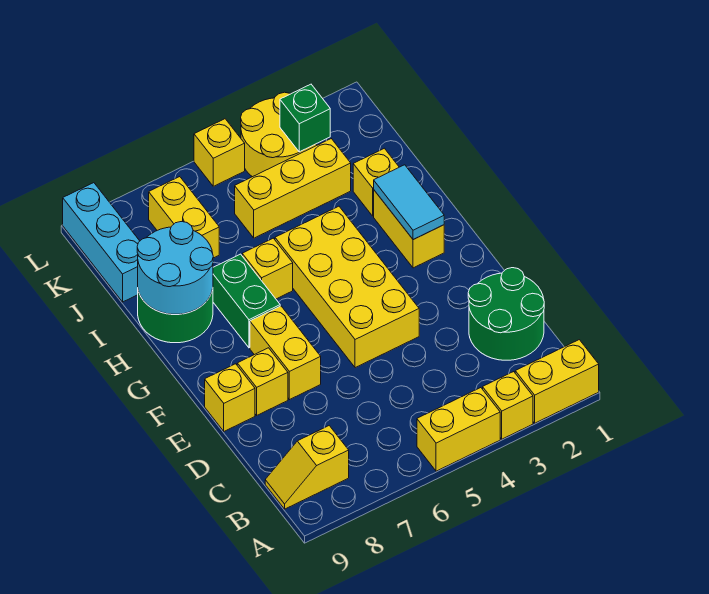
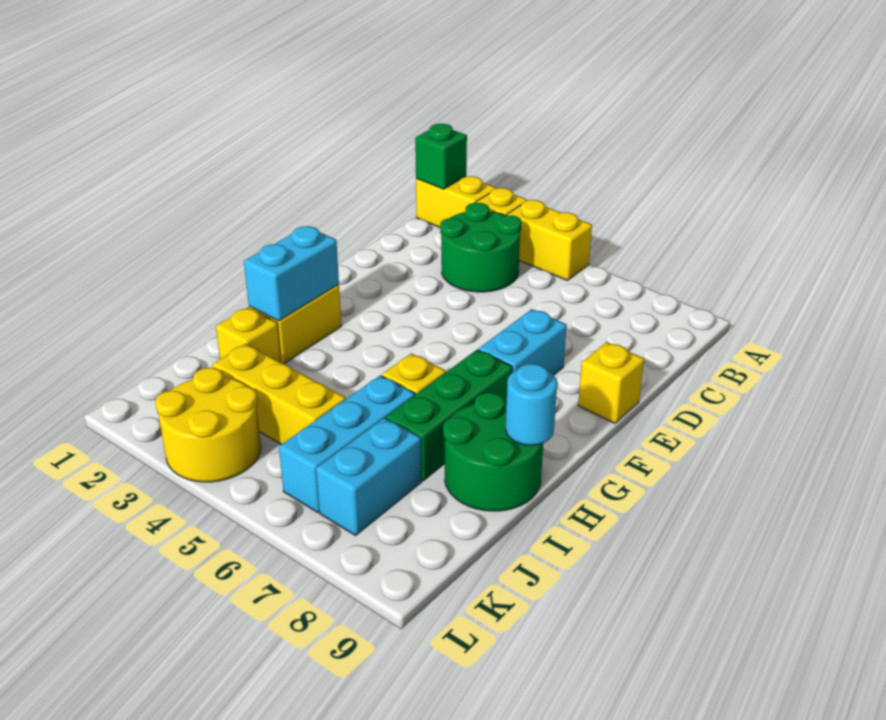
yellow 1x2 slope [265,426,349,509] -> none
green 2x2 round brick [468,268,544,360] -> green 2x2 round brick moved to [440,203,521,292]
yellow 2x4 brick [275,206,419,368] -> none
yellow 1x2 brick [250,306,321,400] -> cyan 1x2 brick [478,309,567,375]
yellow 1x1 brick [237,348,288,415] -> none
cyan 1x2 tile [374,165,444,240] -> cyan 1x2 brick [244,226,339,321]
green 1x2 brick [213,254,280,348] -> green 1x3 brick [386,350,512,481]
cyan 2x2 round brick [137,222,213,314] -> cyan 1x1 round brick [506,364,557,445]
yellow 1x2 brick [149,177,219,258] -> cyan 1x2 brick [316,418,421,535]
cyan 1x3 brick [63,183,139,302] -> cyan 1x3 brick moved to [279,375,415,512]
green 1x1 brick [280,84,330,152] -> green 1x1 brick moved to [415,124,467,189]
yellow 1x1 brick [194,119,245,186] -> none

